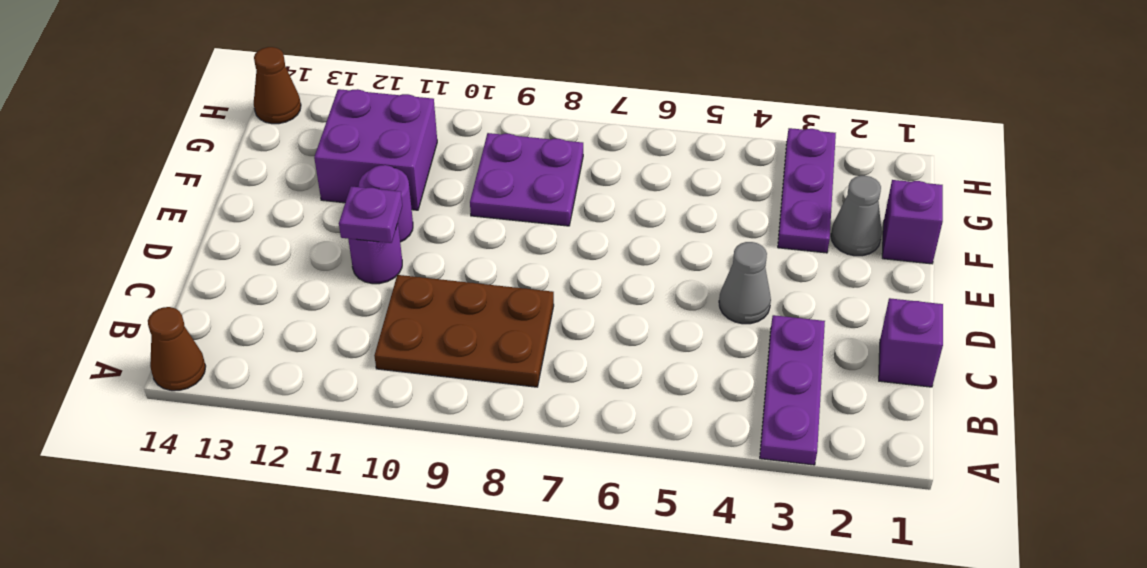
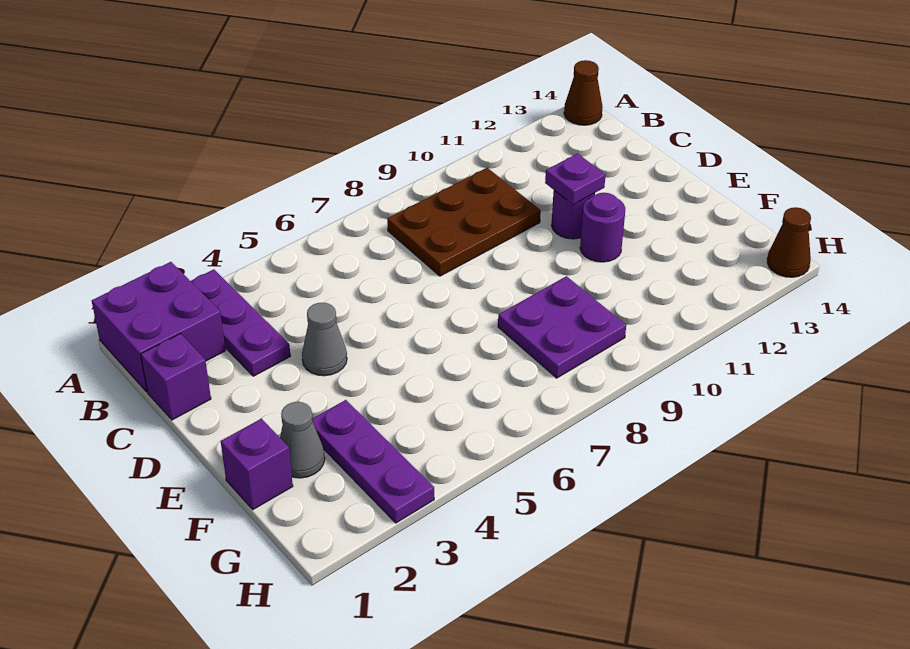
purple 2x2 brick [314,89,437,210] -> purple 2x2 brick moved to [92,262,225,392]

